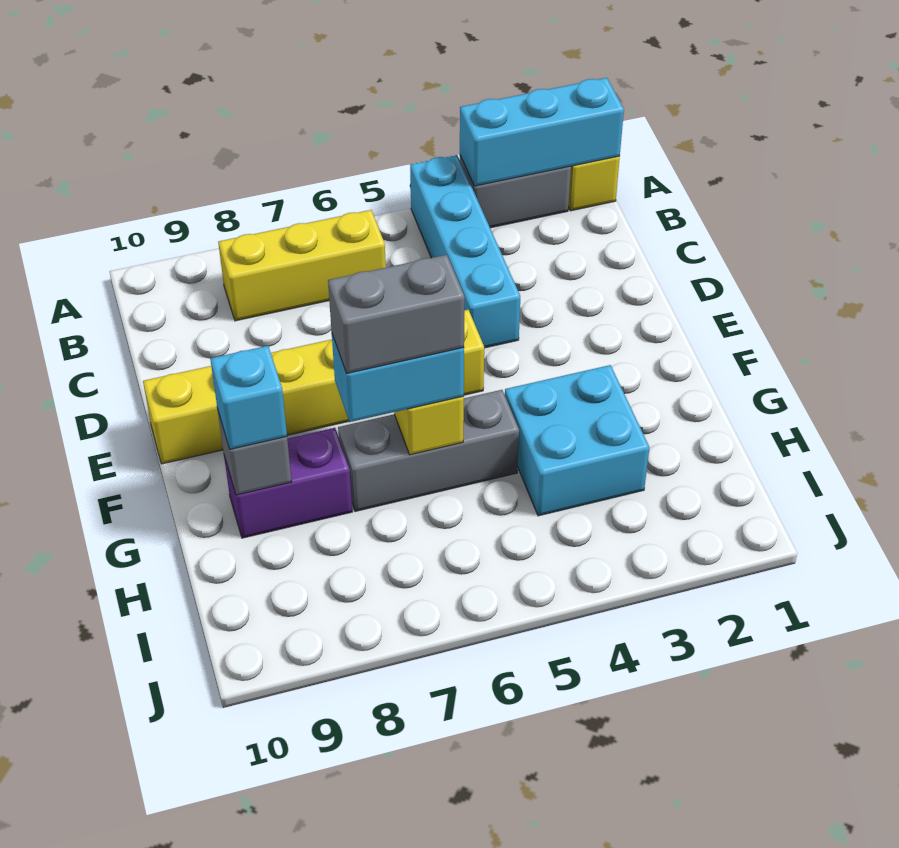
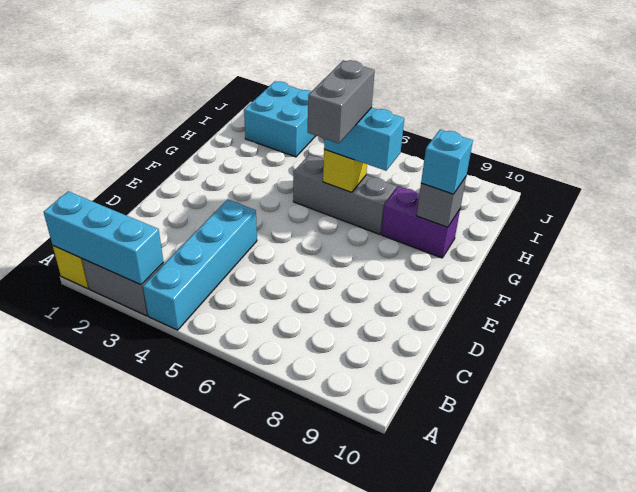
yellow 1x3 brick [218,210,386,321] -> none
yellow 1x6 brick [143,310,484,464] -> none
cyan 2x2 brick [505,365,649,516] -> cyan 2x2 brick moved to [244,81,316,157]
grey 1x2 brick [328,255,465,374] -> grey 1x2 brick turned to [308,60,375,143]

